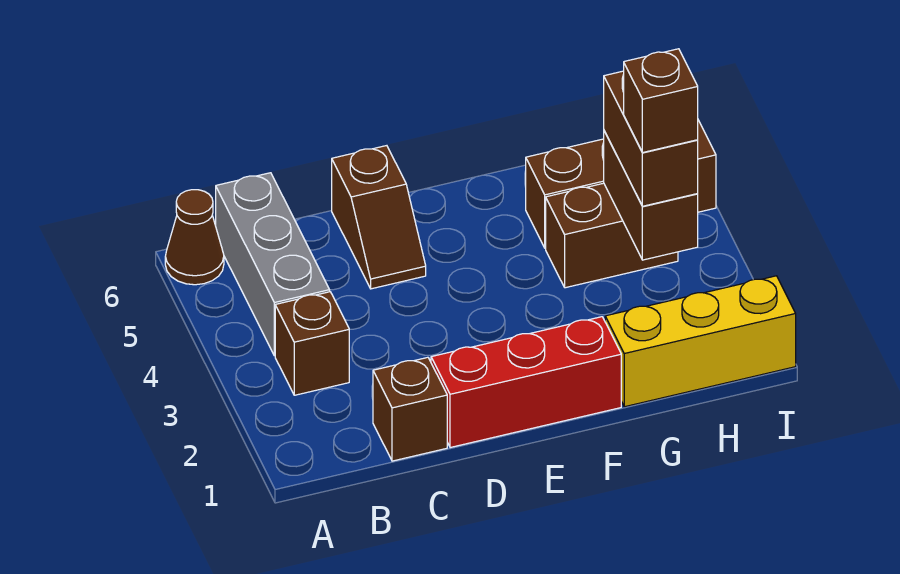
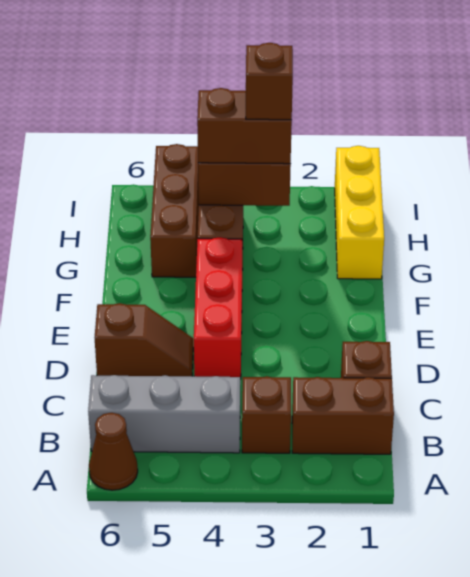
none -> brown 1x2 brick [292,377,394,454]
red 1x3 brick [431,317,621,448] -> red 1x3 brick moved to [194,237,242,379]

